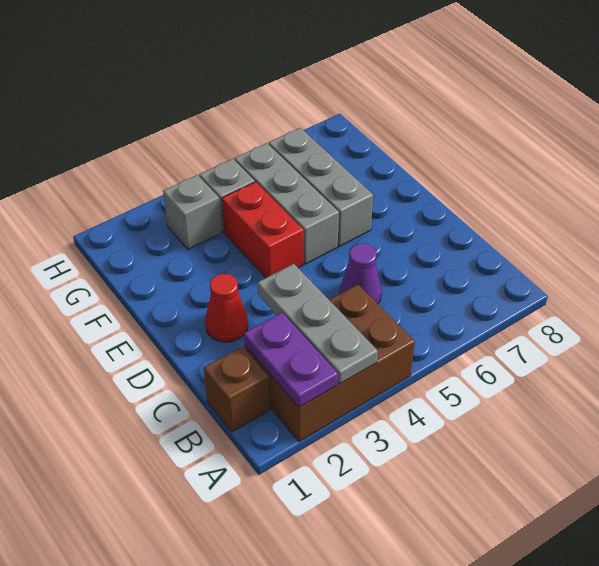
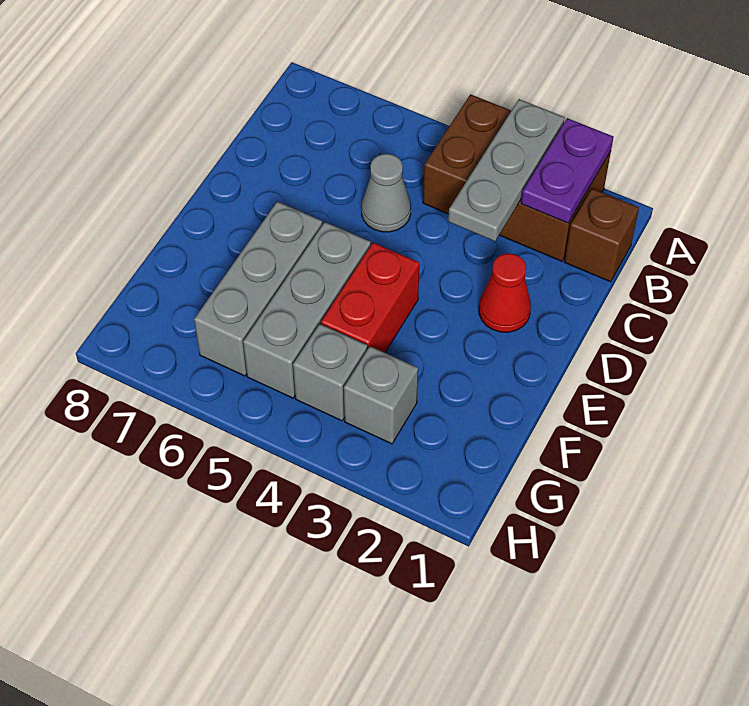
purple 1x1 cone [340,243,382,304] -> grey 1x1 cone [362,154,411,232]

